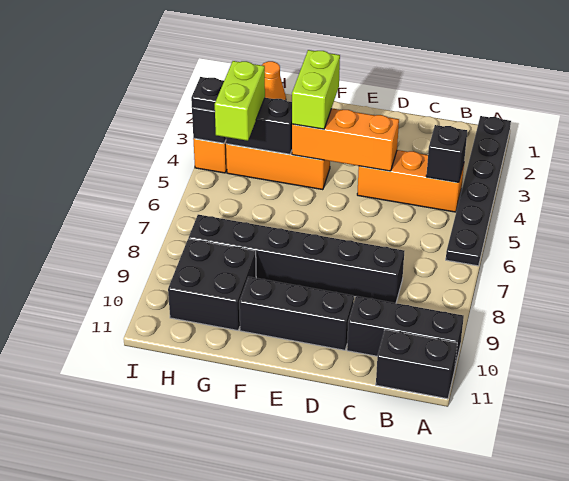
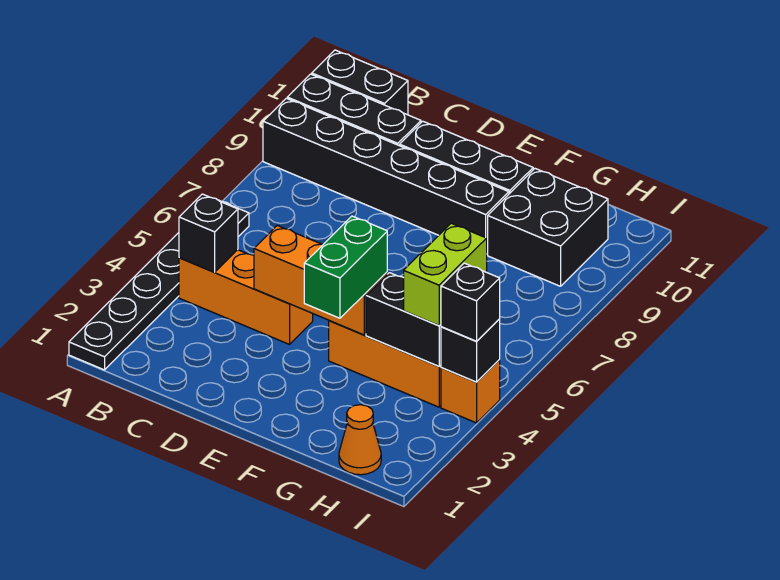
black 1x6 brick [188,215,404,303] -> black 1x6 brick moved to [263,98,509,253]
lime 1x2 brick [292,50,340,129] -> green 1x2 brick [304,216,387,318]
black 1x1 plate [191,77,224,111] -> black 1x1 brick [441,263,500,341]

